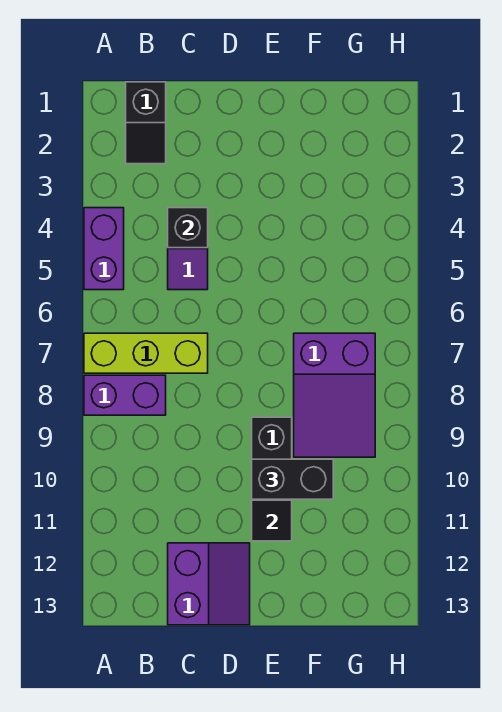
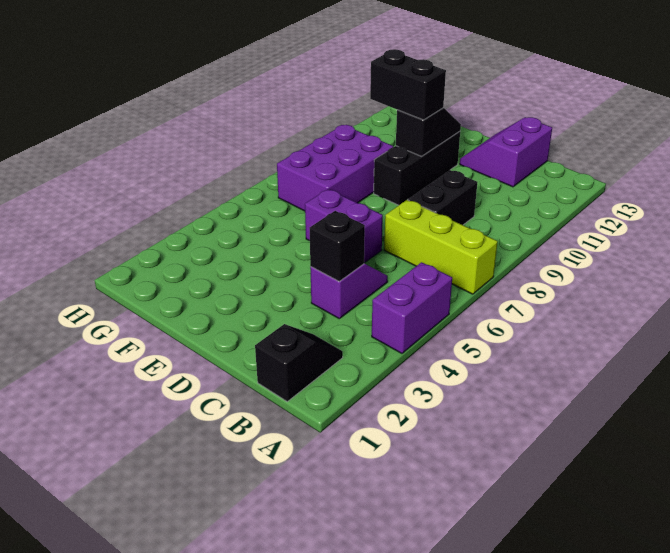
purple 1x2 brick [84,375,166,415] -> purple 1x2 brick moved to [305,189,383,263]
none -> black 1x2 brick [408,170,477,225]
purple 2x3 slope [294,333,375,457] -> purple 2x3 brick [277,125,393,211]

